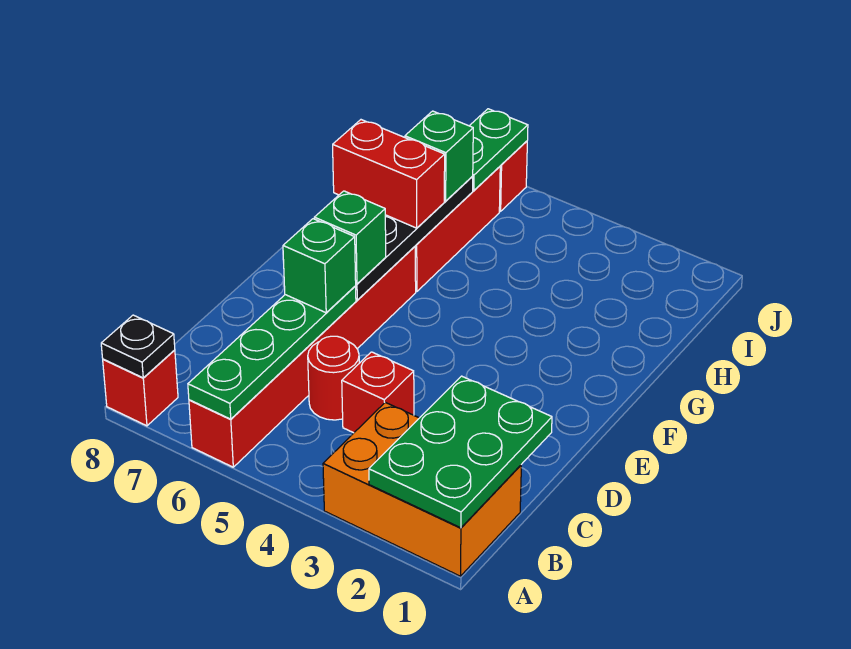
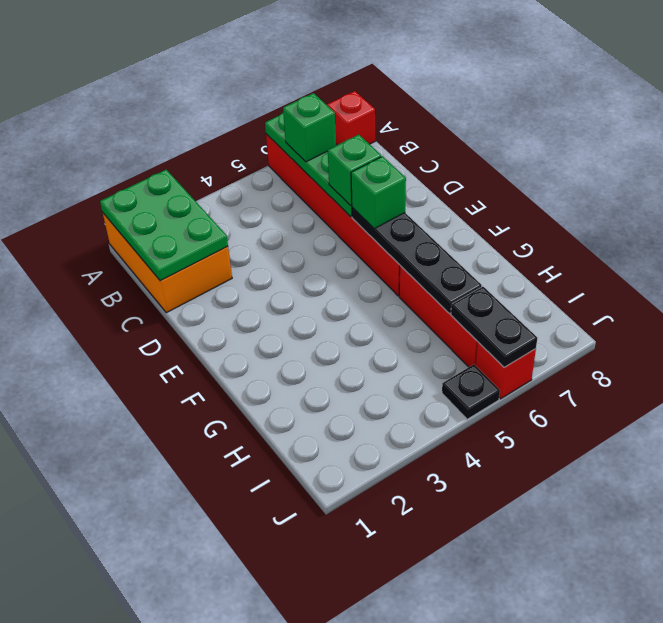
orange 2x3 brick [323,402,521,576] -> orange 2x3 brick turned to [103,213,232,313]
black 1x1 plate [101,315,175,378] -> black 1x1 plate moved to [442,365,500,419]
red 1x1 brick [342,352,414,433] -> none
red 1x1 round brick [308,336,359,420] -> none
red 1x2 brick [333,120,445,228] -> none
green 1x1 brick [405,111,473,201] -> green 1x1 brick moved to [283,93,336,162]
green 1x2 plate [470,109,528,190] -> black 1x2 plate [451,287,537,367]

